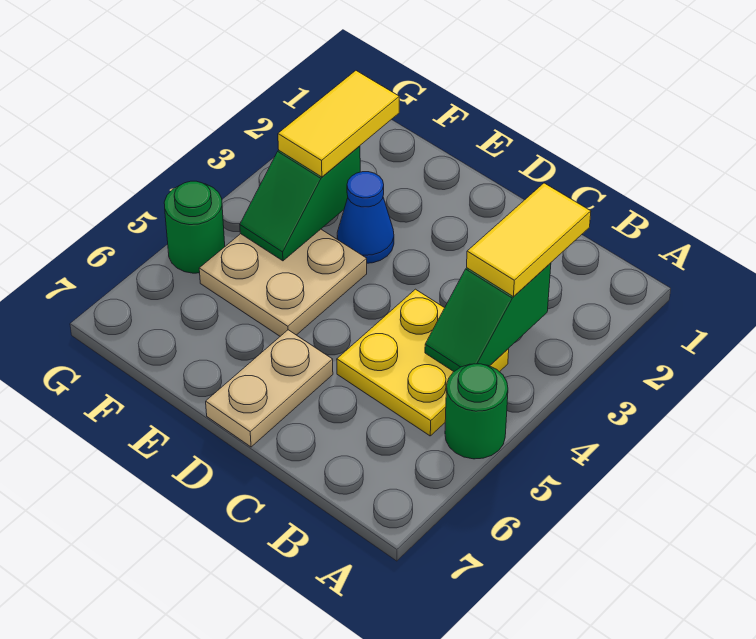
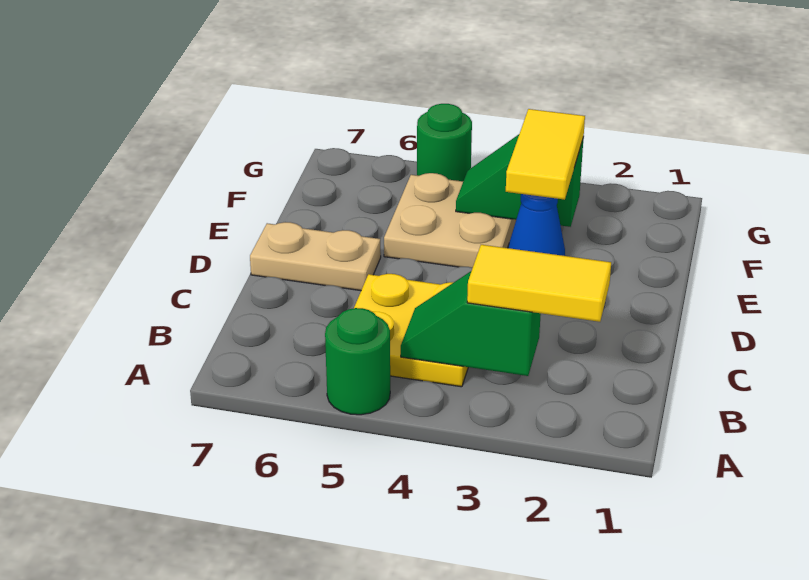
yellow 1x2 tile [278,71,399,177] -> yellow 1x2 tile turned to [506,109,585,200]

